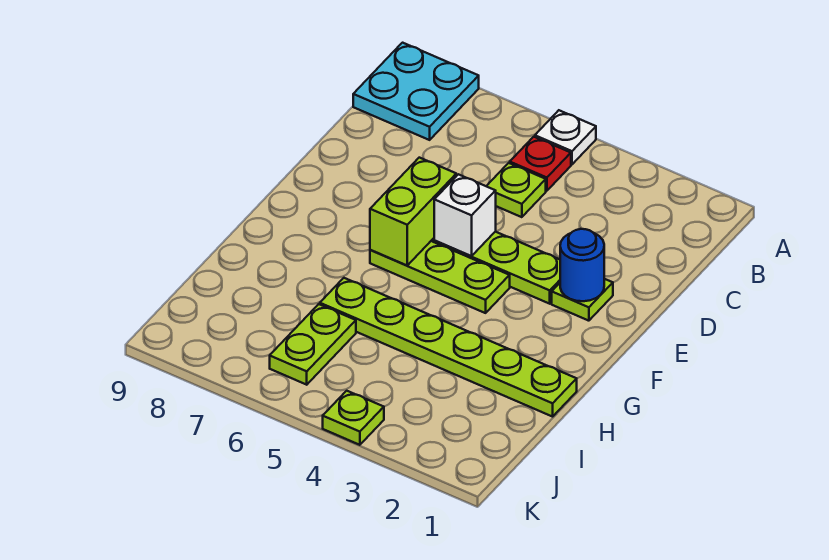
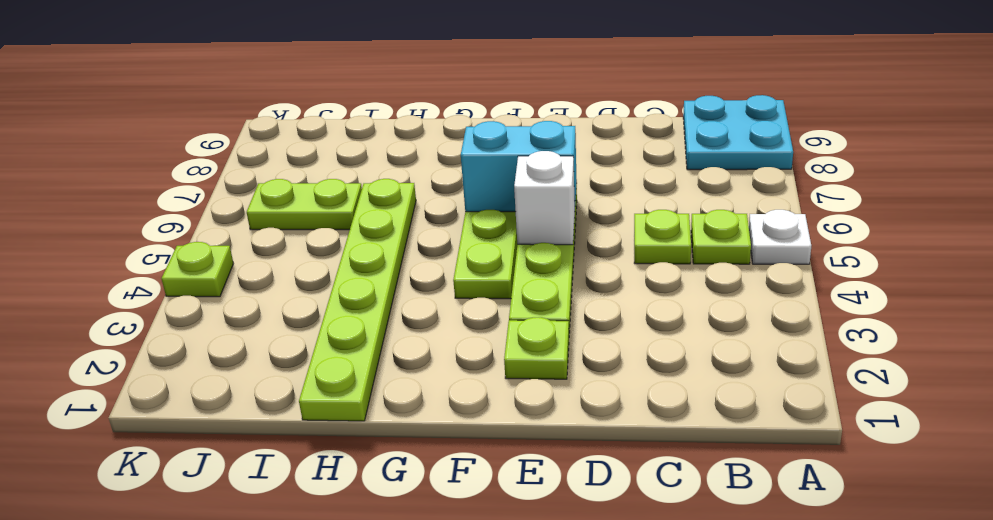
red 1x1 plate [510,137,571,191] -> lime 1x1 plate [691,210,751,264]
blue 1x1 round brick [560,229,604,301] -> none
lime 1x2 brick [370,158,456,266] -> cyan 1x2 brick [461,121,577,212]

